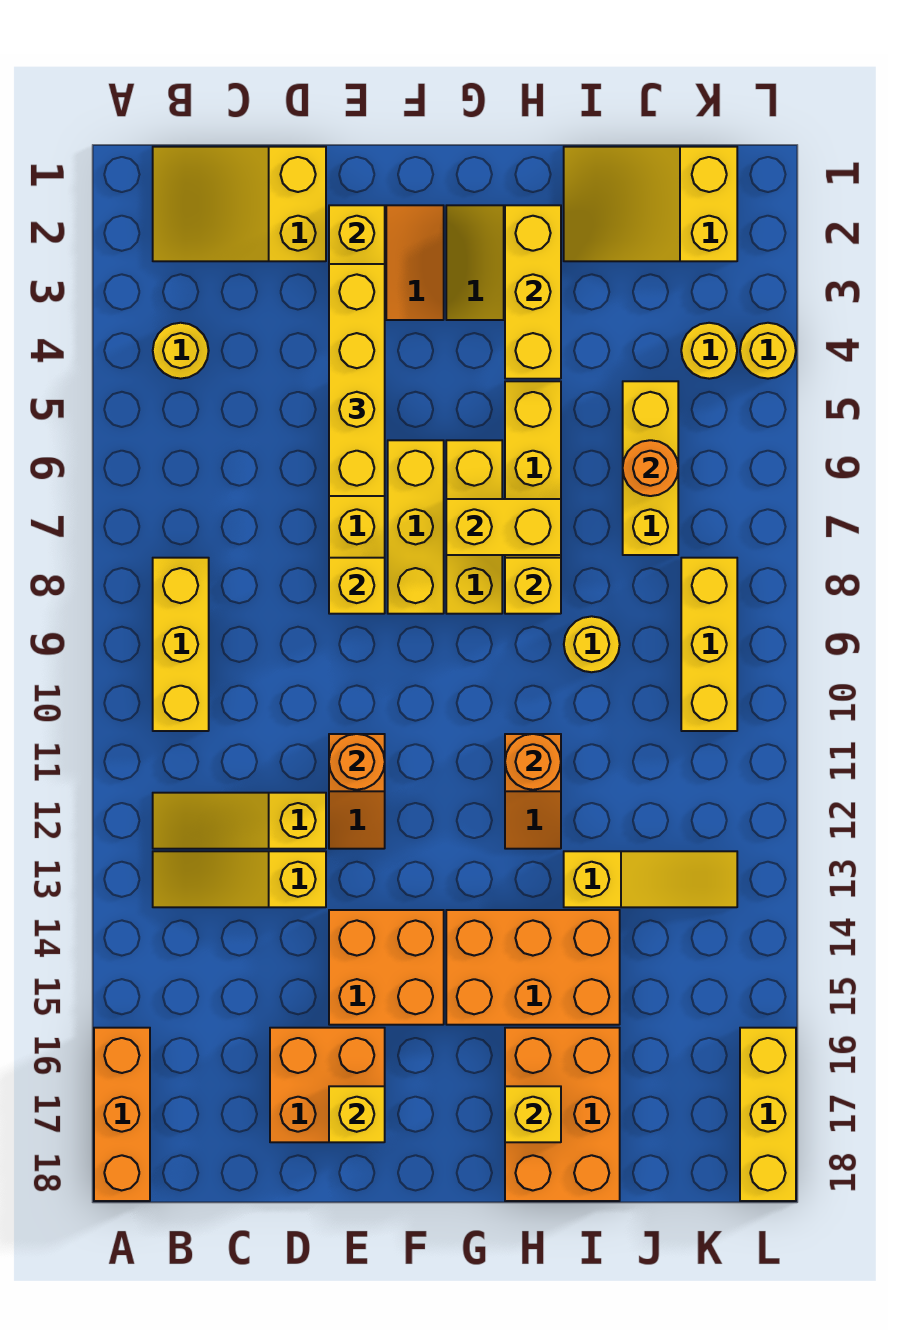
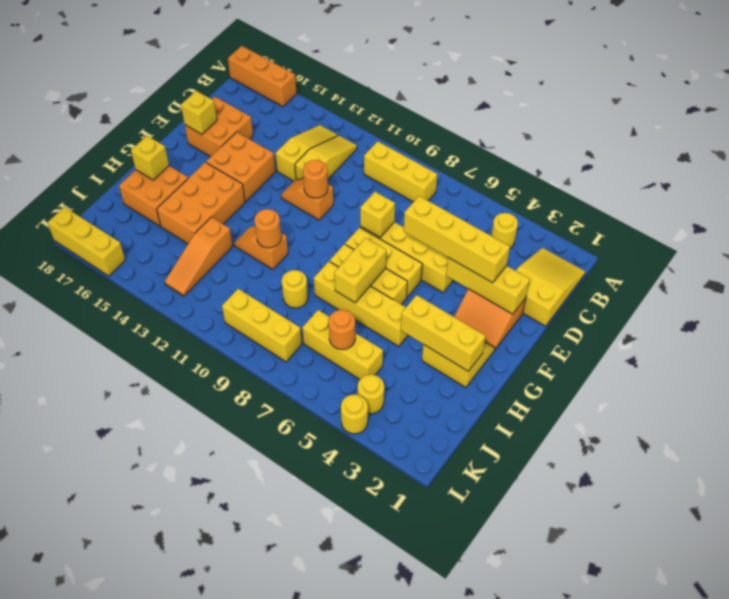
yellow 1x1 brick [505,558,561,614] -> none
orange 2x3 brick [505,1028,620,1201] -> orange 2x2 brick [119,166,188,226]
yellow 2x3 slope [564,147,737,261] -> none
yellow 1x3 slope [564,851,737,907] -> orange 1x3 slope [165,217,233,296]

